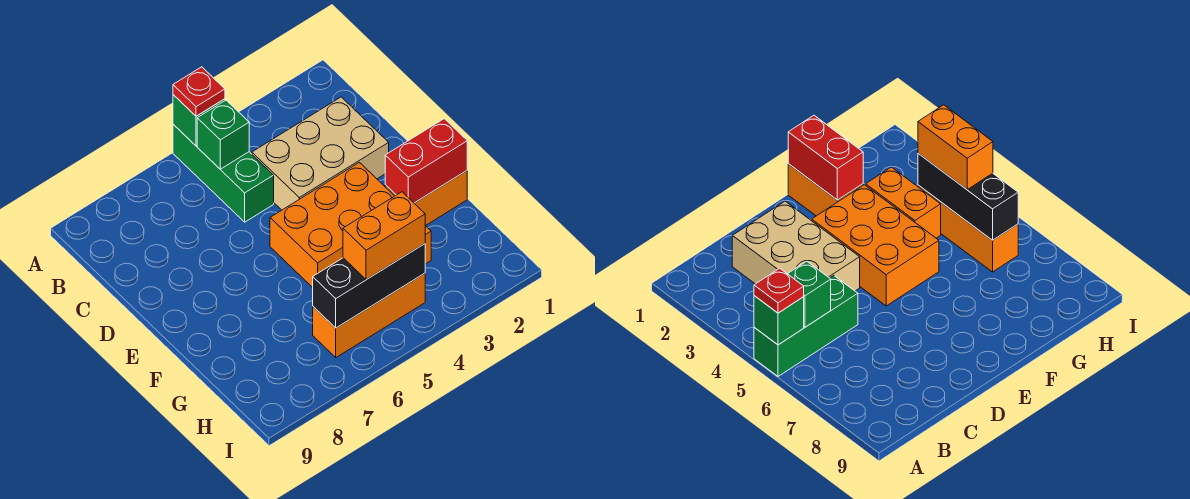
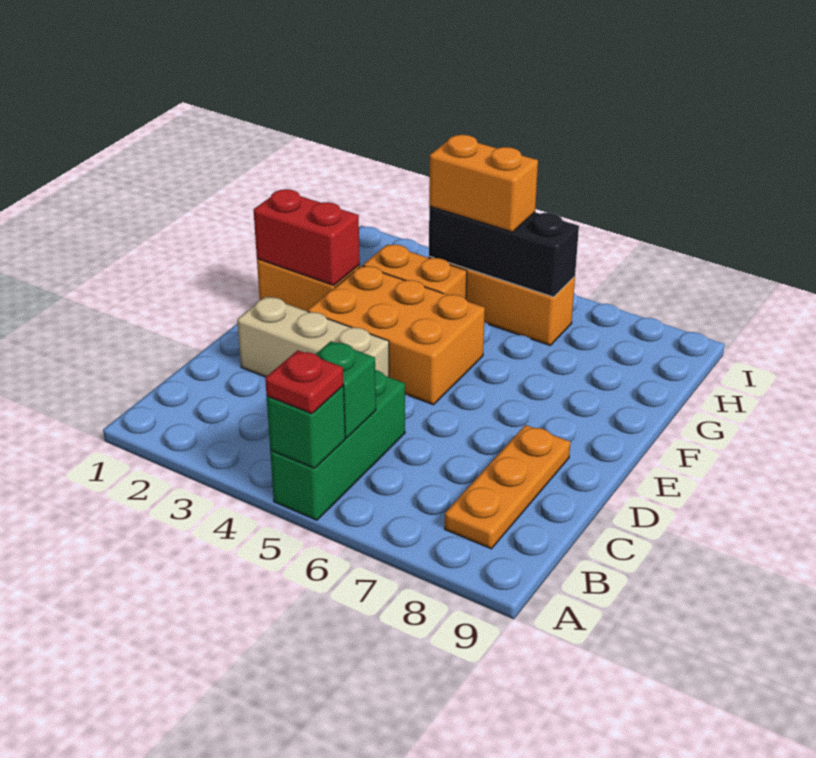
none -> orange 1x3 plate [445,425,570,549]
tan 2x3 brick [252,97,389,210] -> tan 1x3 brick [237,297,389,377]

